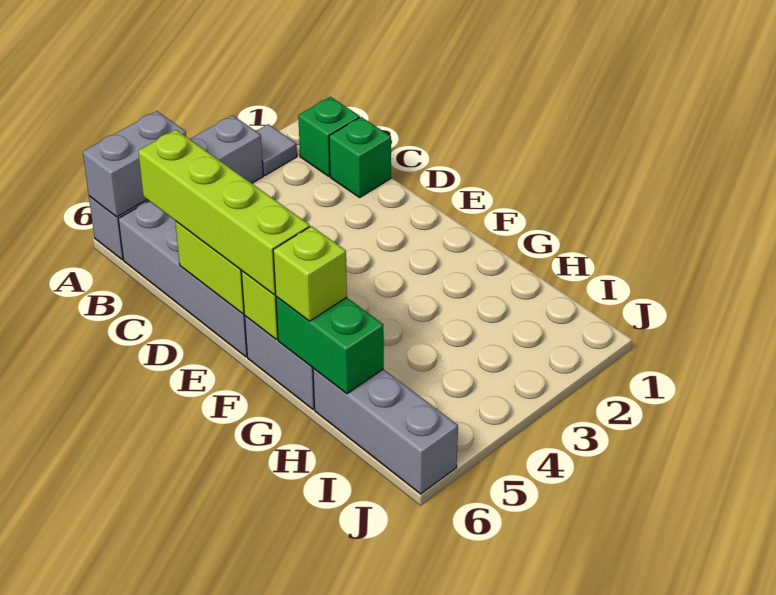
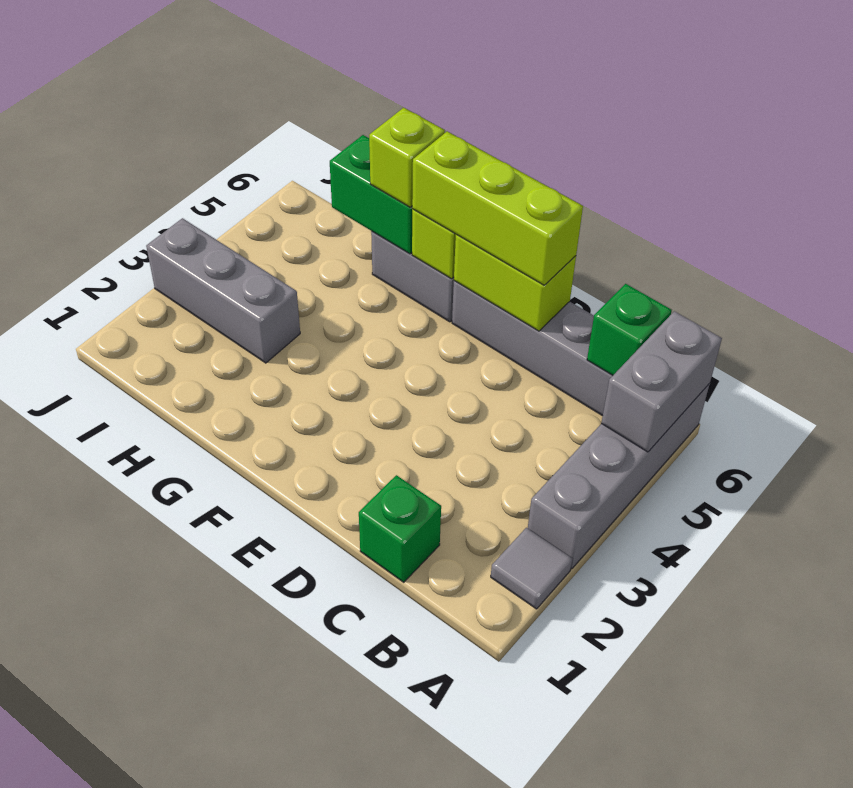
green 1x1 brick [298,97,360,176] -> green 1x1 brick moved to [587,284,672,375]
lime 1x4 brick [138,130,310,295] -> lime 1x3 brick [412,132,583,285]
grey 1x3 brick [313,368,458,494] -> grey 1x3 brick moved to [146,218,300,363]

